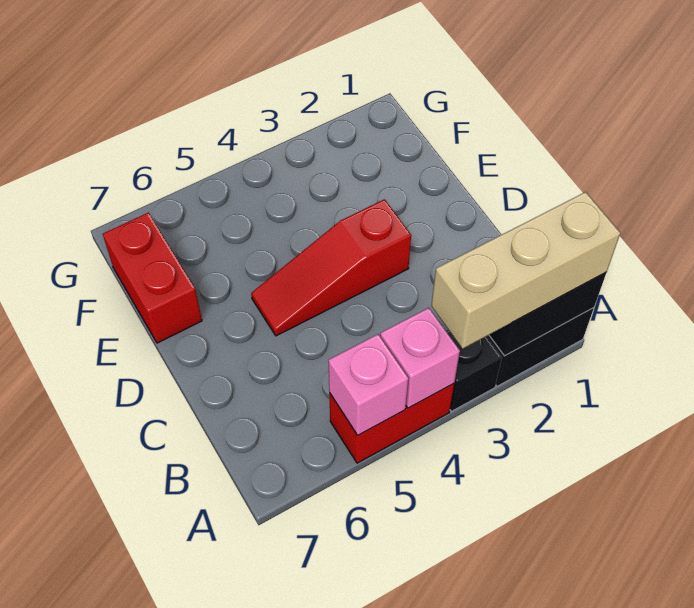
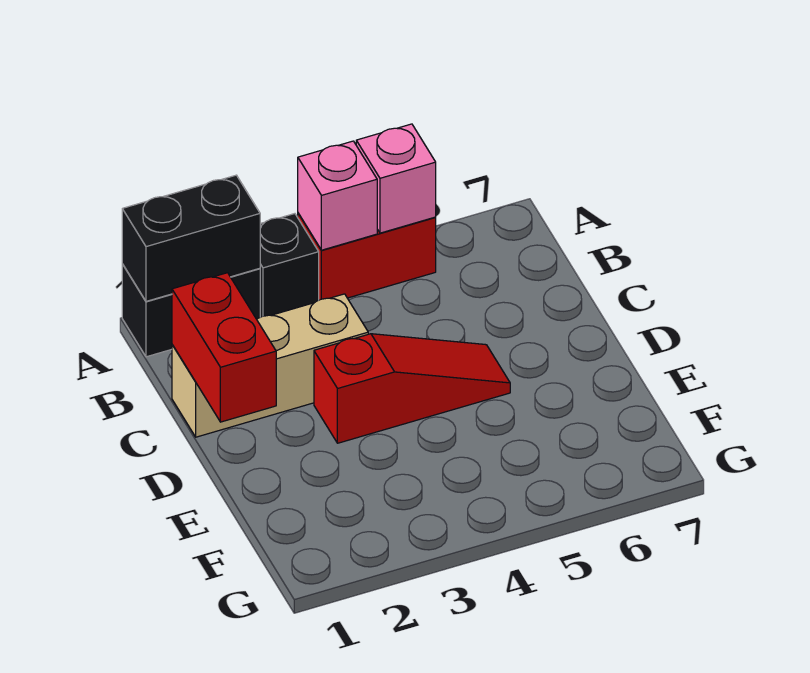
tan 1x3 brick [431,192,620,349] -> tan 1x3 brick moved to [172,294,368,437]
red 1x2 brick [103,213,202,343] -> red 1x2 brick moved to [172,273,276,422]

